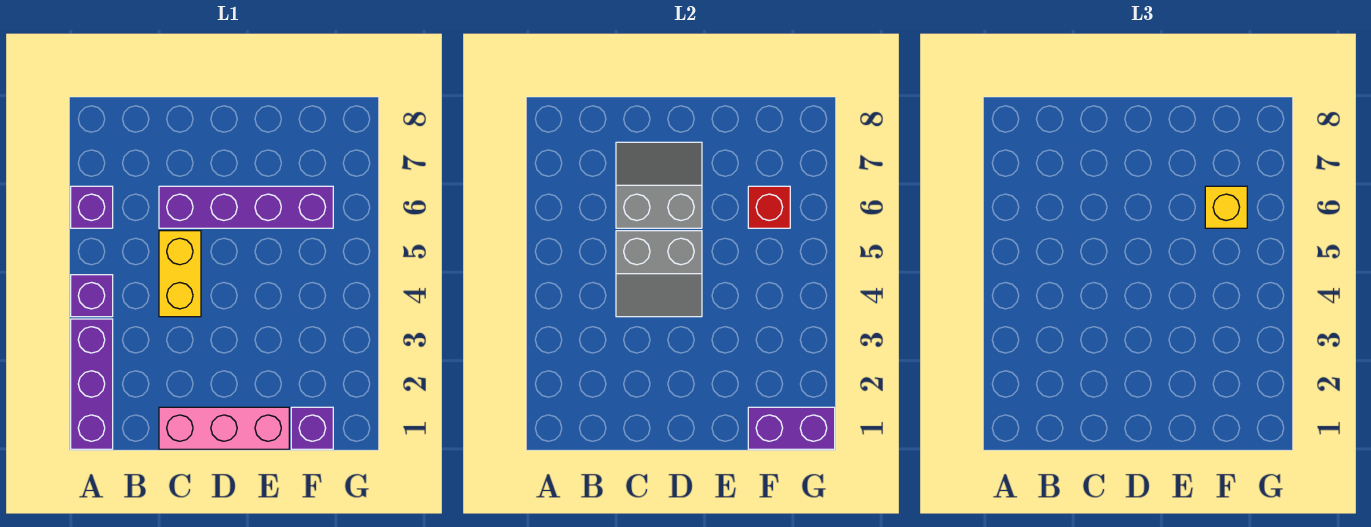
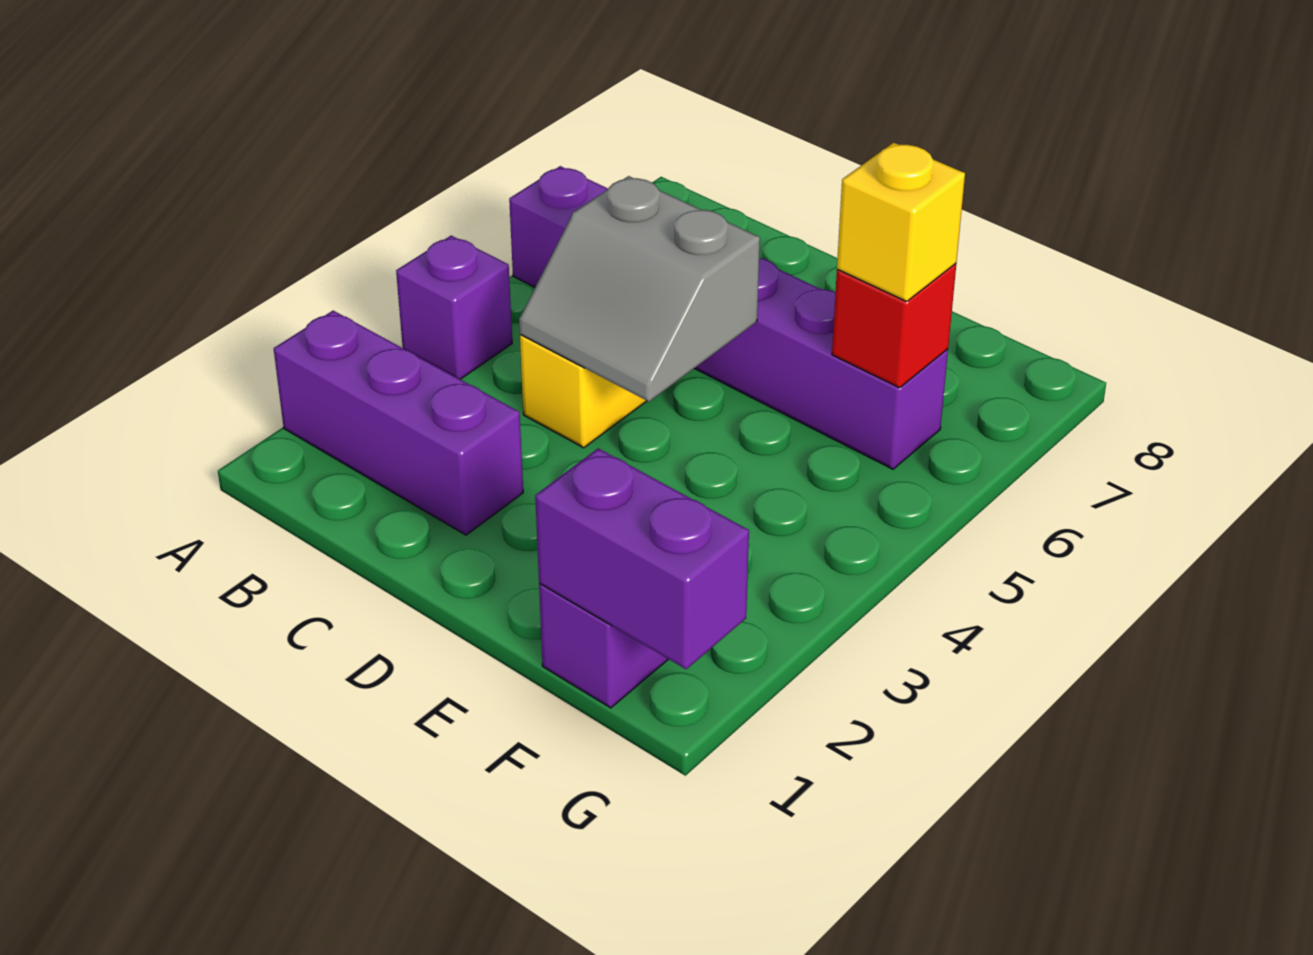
purple 1x3 brick [71,319,113,449] -> purple 1x3 brick turned to [274,311,523,535]
pink 1x3 brick [159,407,289,449] -> none
grey 2x2 slope [616,142,702,228] -> none

